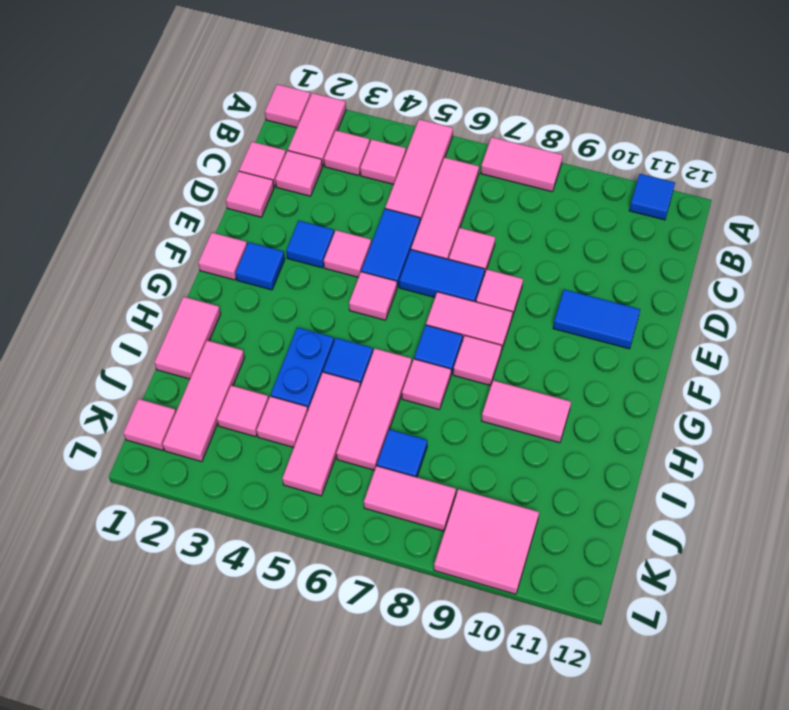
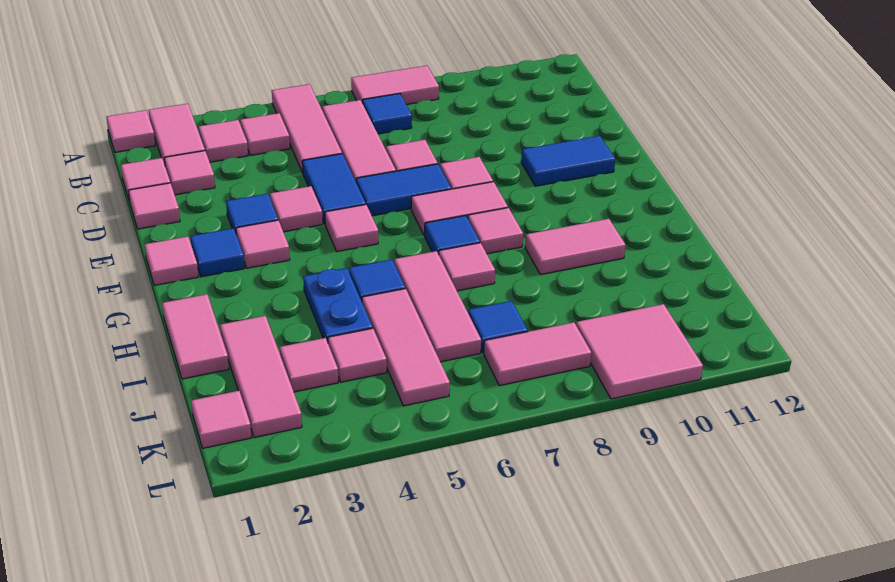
blue 1x1 tile [629,174,675,220] -> blue 1x1 tile moved to [362,94,412,134]
none -> pink 1x1 tile [236,220,290,268]

